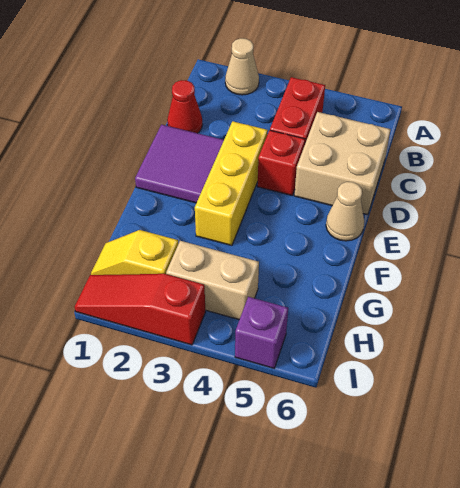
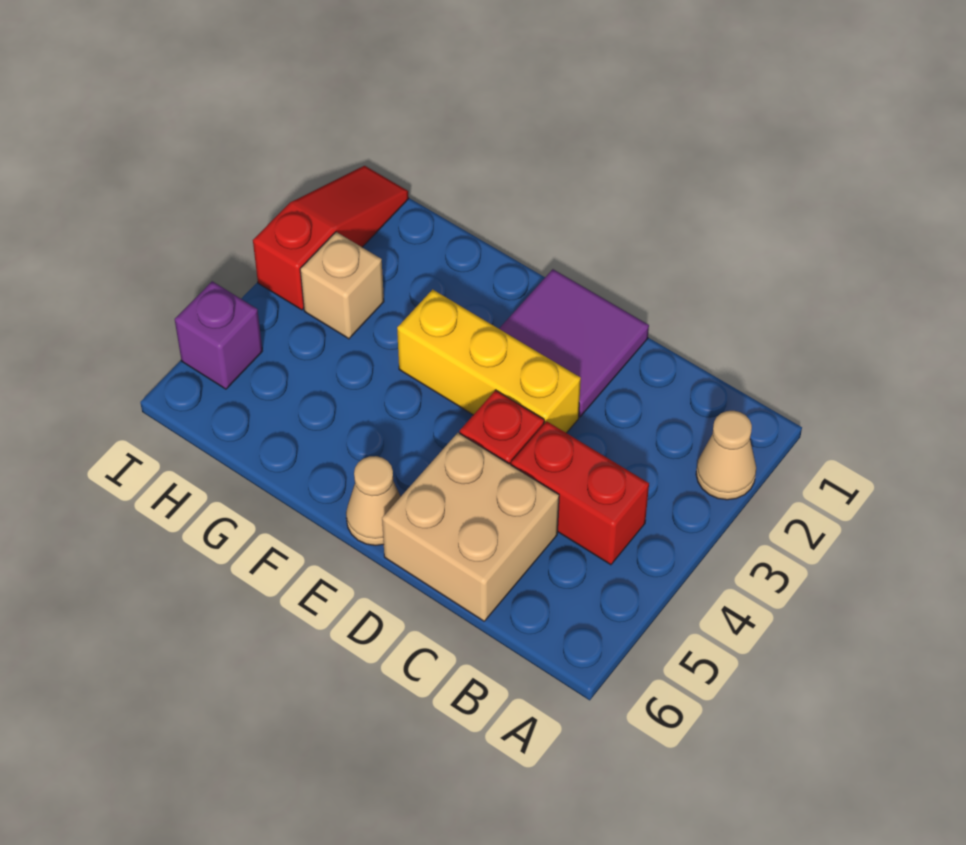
red 1x1 cone [167,80,203,133] -> none
yellow 1x2 slope [91,230,178,275] -> none
tan 1x2 brick [166,241,259,320] -> tan 1x1 brick [300,232,384,339]

